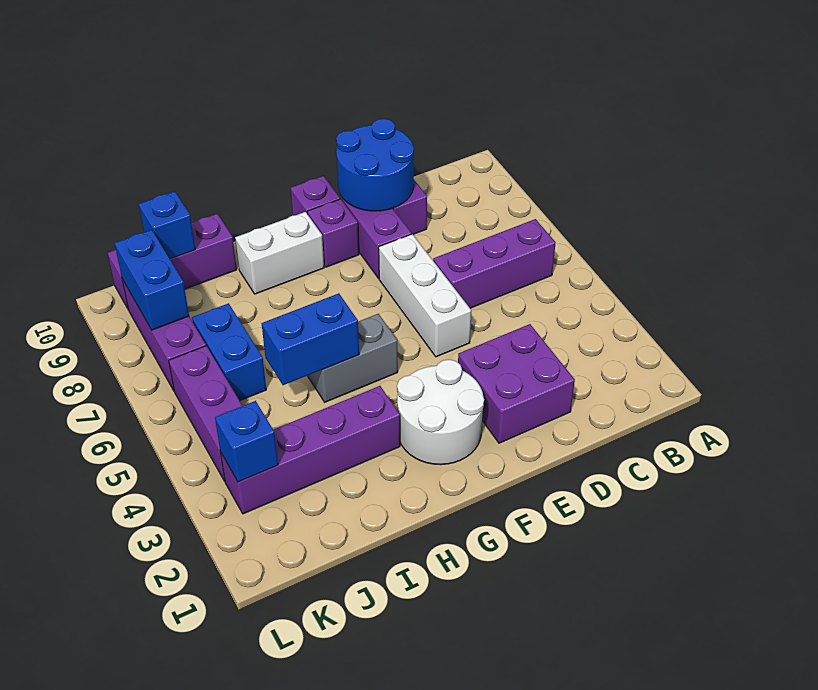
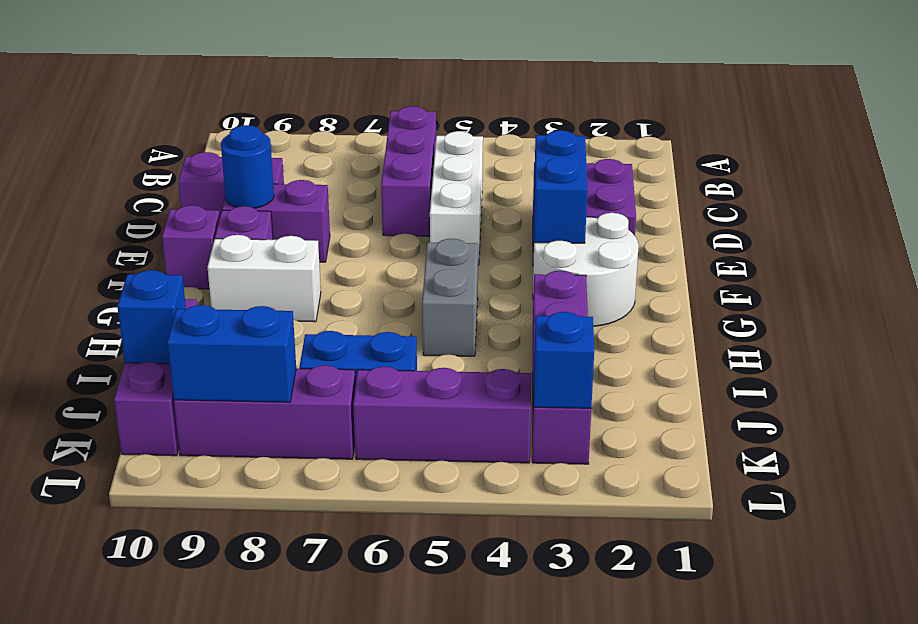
blue 2x2 round brick [336,119,414,211] -> blue 1x1 round brick [221,125,274,208]
white 1x3 brick [379,234,471,357] -> white 1x3 brick turned to [430,131,483,265]
white 1x2 brick [235,212,324,294] -> white 1x2 brick turned to [207,235,321,322]
blue 1x2 brick [262,293,359,385] -> blue 1x2 brick moved to [534,130,587,243]

